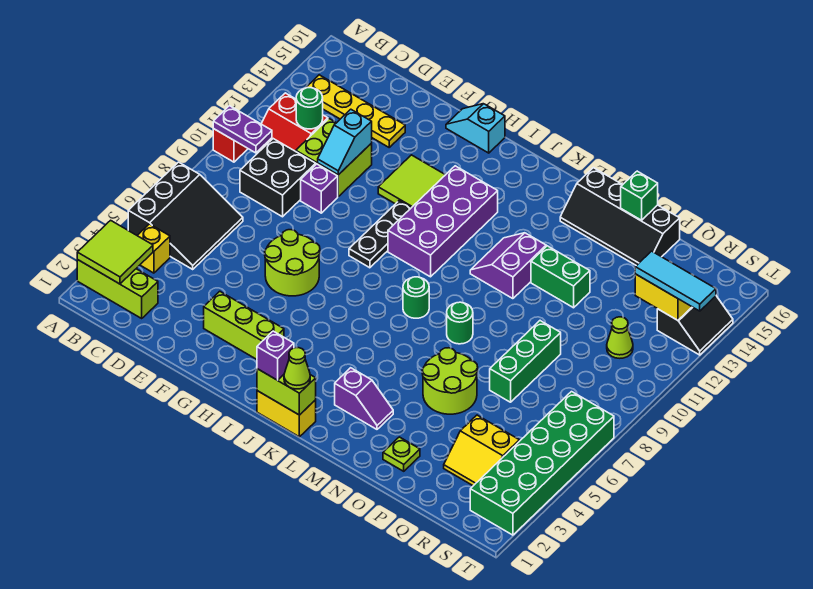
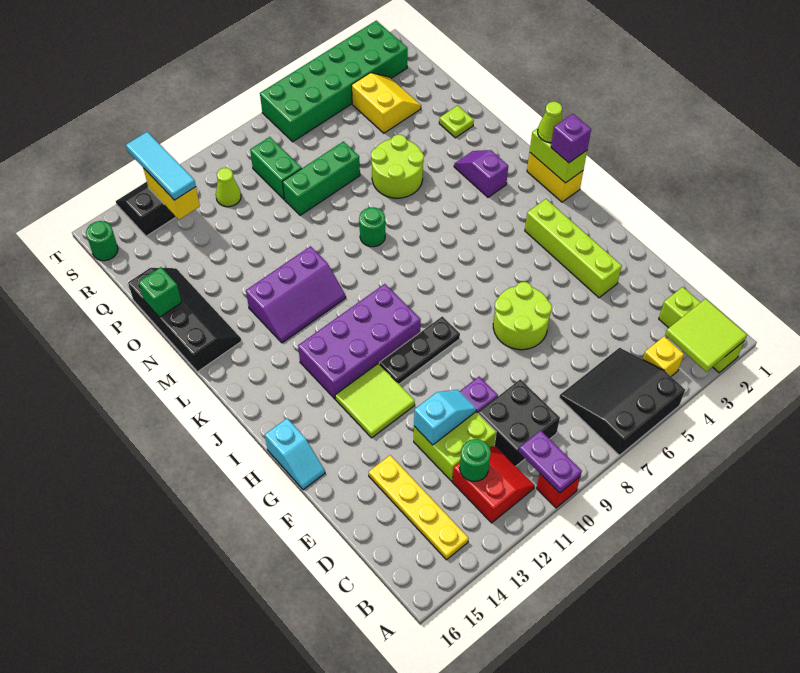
lime 1x3 brick [204,291,284,359] -> lime 1x4 brick [525,199,622,298]
green 1x1 round brick [403,277,429,318] -> green 1x1 round brick moved to [86,221,118,261]
purple 2x2 slope [470,233,546,299] -> purple 2x3 slope [246,246,346,343]
green 1x2 brick [531,246,590,308] -> green 1x2 brick moved to [250,137,302,199]

